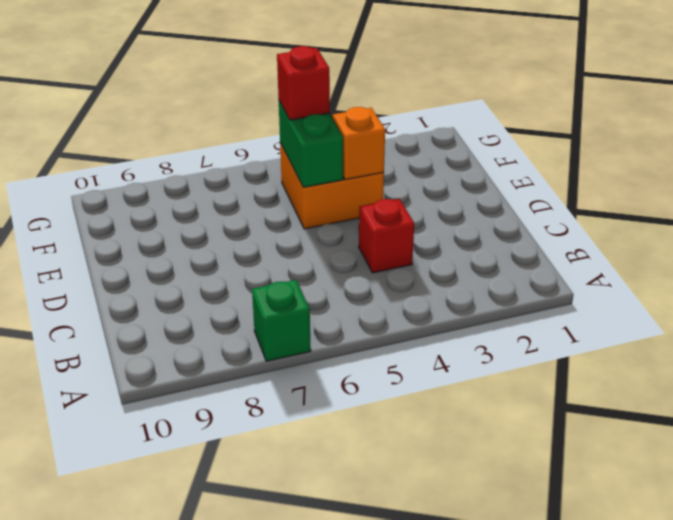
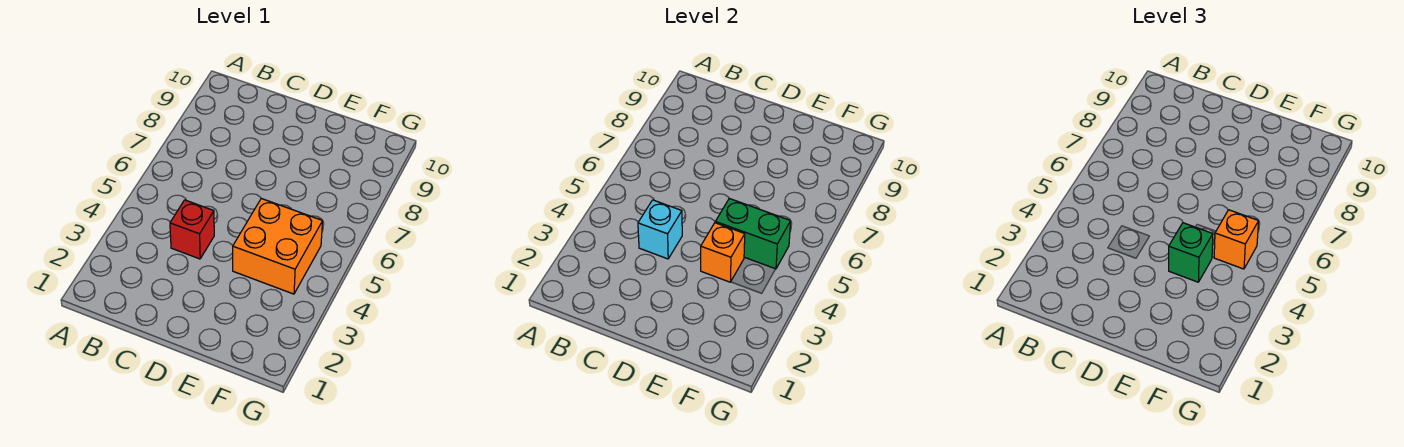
green 1x1 brick [252,280,311,361] -> green 1x1 brick moved to [1169,223,1213,282]
none -> cyan 1x1 brick [638,200,682,259]
red 1x1 brick [277,46,330,120] -> orange 1x1 brick [1214,210,1259,269]

